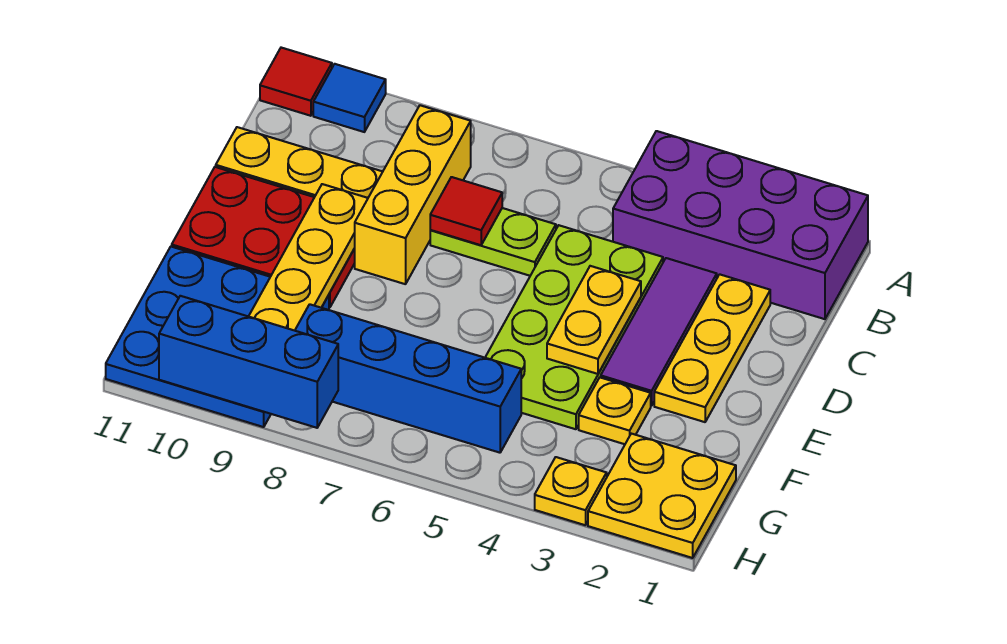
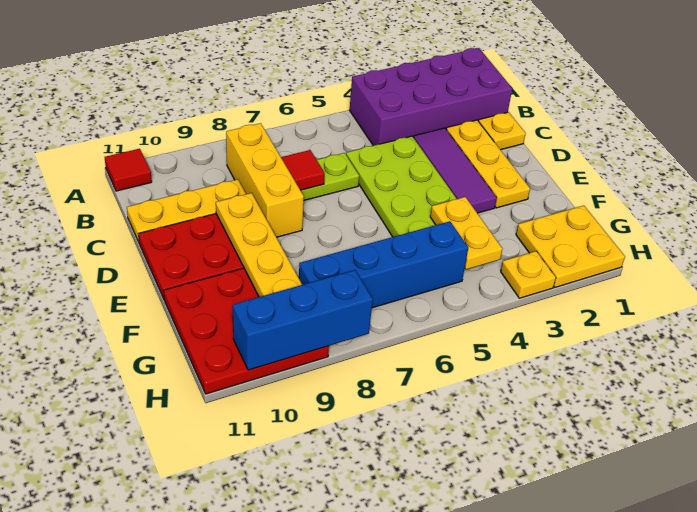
blue 1x1 tile [313,64,386,132] -> none
yellow 1x2 plate [547,266,641,374] -> yellow 1x2 plate moved to [430,197,502,270]
yellow 1x1 plate [579,377,651,444] -> yellow 1x1 plate moved to [478,112,526,150]
blue 3x3 plate [106,247,329,427] -> red 3x3 plate [164,268,329,394]

